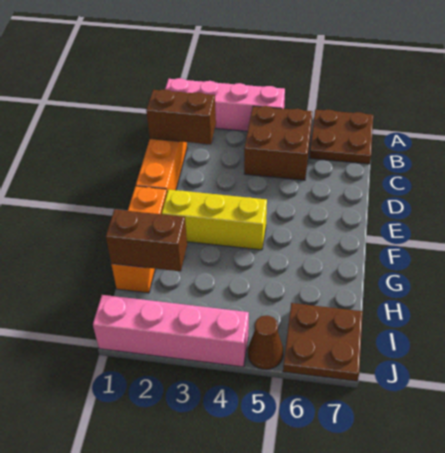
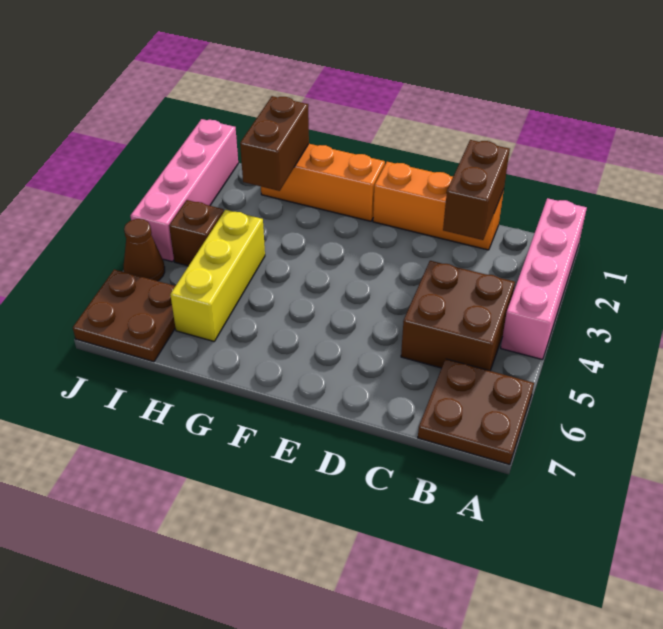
yellow 1x3 brick [162,189,267,250] -> yellow 1x3 brick moved to [170,210,265,341]
none -> brown 1x1 brick [169,200,224,266]

